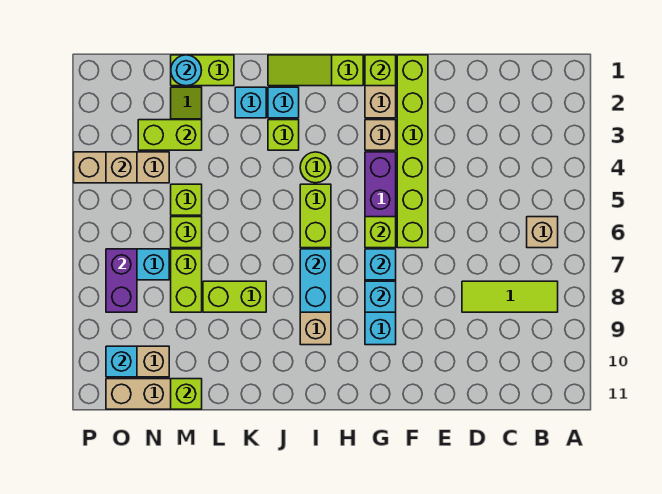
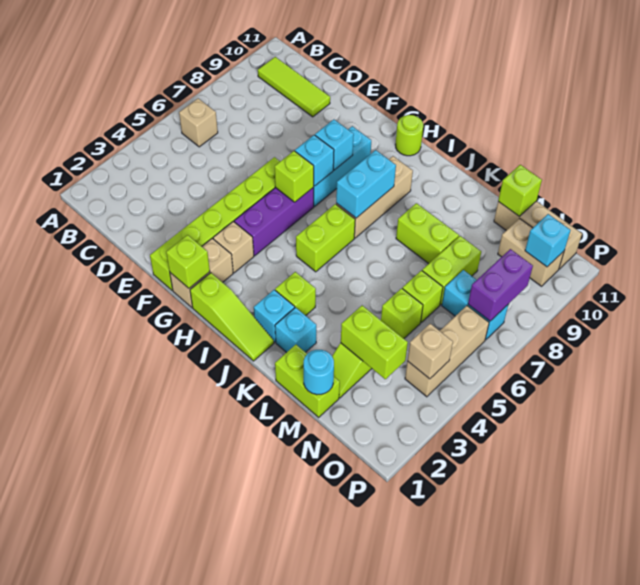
lime 1x3 tile [462,281,558,312] -> lime 1x3 tile moved to [258,57,330,117]
lime 1x1 round brick [300,152,331,183] -> lime 1x1 round brick moved to [395,115,423,156]
tan 1x3 brick [74,152,169,183] -> tan 1x3 brick turned to [405,306,489,397]

